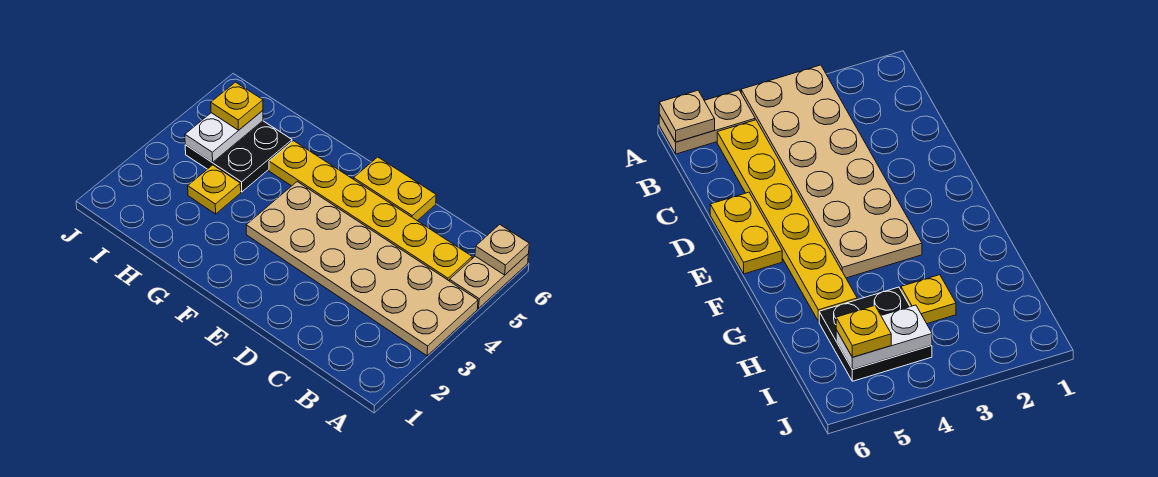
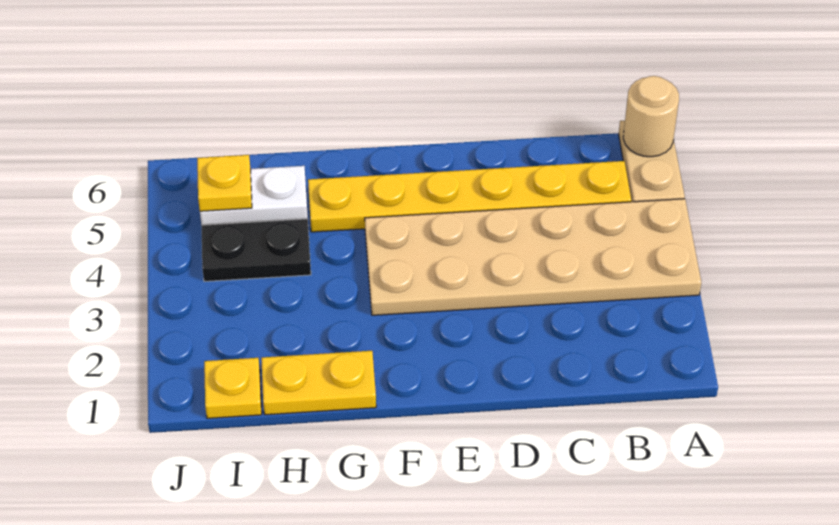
tan 1x1 plate [475,224,529,275] -> tan 1x1 round brick [623,76,679,157]
yellow 1x2 plate [354,157,436,221] -> yellow 1x2 plate moved to [261,351,376,415]
yellow 1x1 plate [188,165,241,214] -> yellow 1x1 plate moved to [204,358,262,418]
white 1x2 plate [185,111,263,162] -> white 1x2 plate turned to [200,166,308,225]

